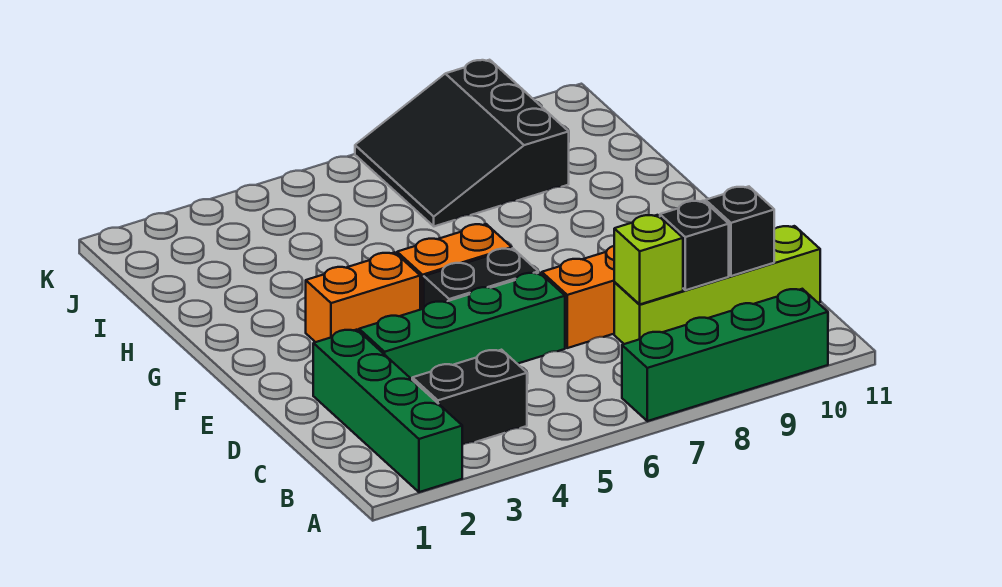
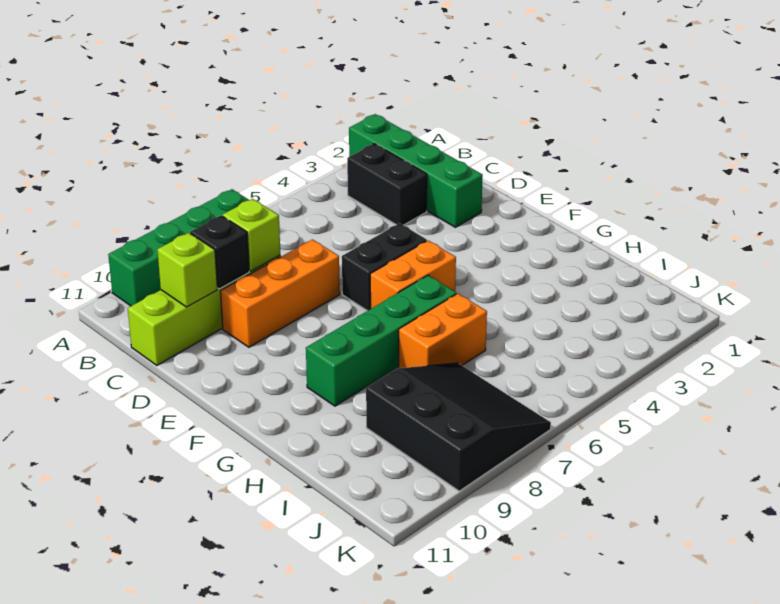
black 1x2 brick [412,350,527,445] -> black 1x2 brick turned to [347,144,427,225]
black 1x1 brick [706,187,774,276] -> lime 1x1 brick [157,233,217,307]
green 1x4 brick [359,273,565,379] -> green 1x4 brick moved to [306,275,456,406]
orange 1x2 brick [306,252,420,342] -> orange 1x2 brick moved to [399,294,487,368]

